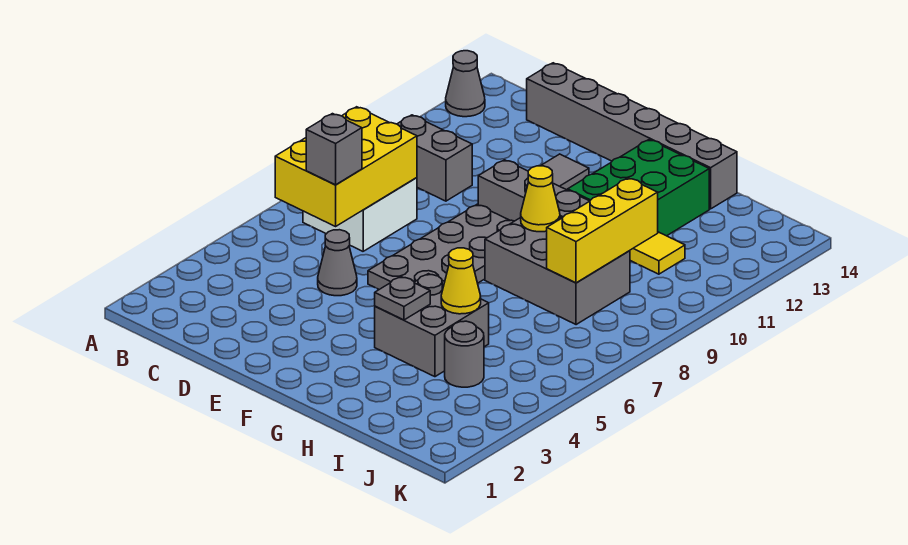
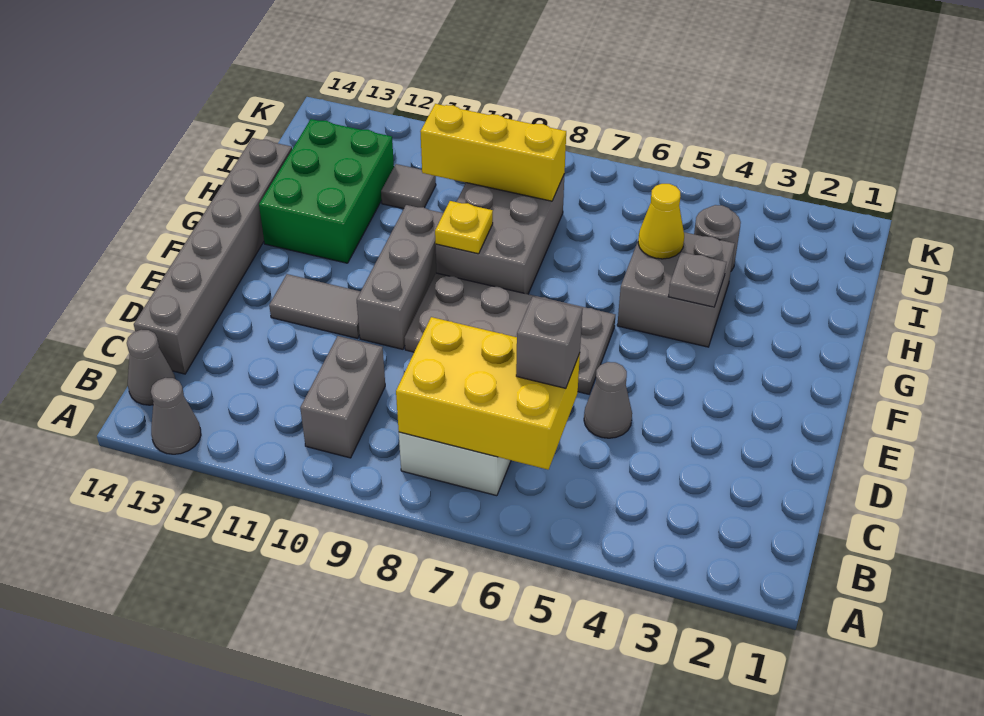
none -> grey 1x1 cone [127,330,175,405]
yellow 1x1 cone [521,166,560,232] -> yellow 1x1 plate [435,201,493,254]
green 2x3 brick [568,140,709,236] -> green 2x3 brick turned to [259,119,394,263]
yellow 1x1 tile [630,232,685,274] -> grey 1x1 tile [381,164,436,209]

